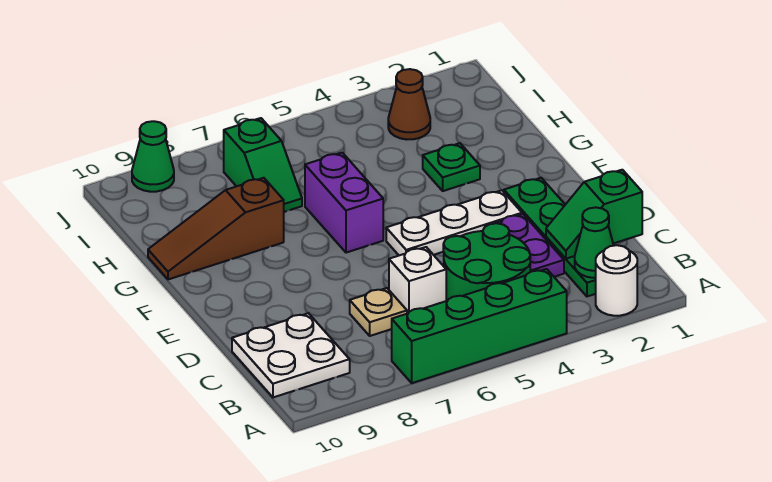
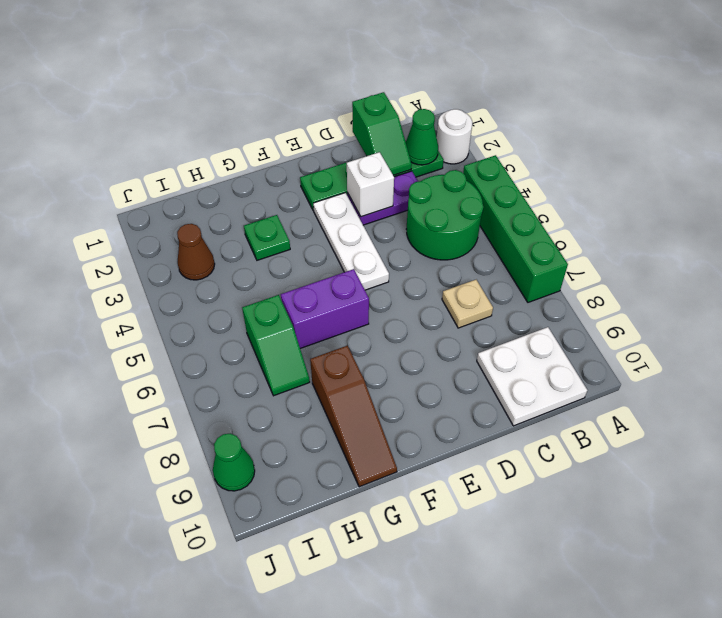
white 1x1 brick [389,247,446,314] -> white 1x1 brick moved to [347,152,394,217]
green 1x2 slope [224,118,302,212] -> green 1x2 slope turned to [242,295,310,396]

